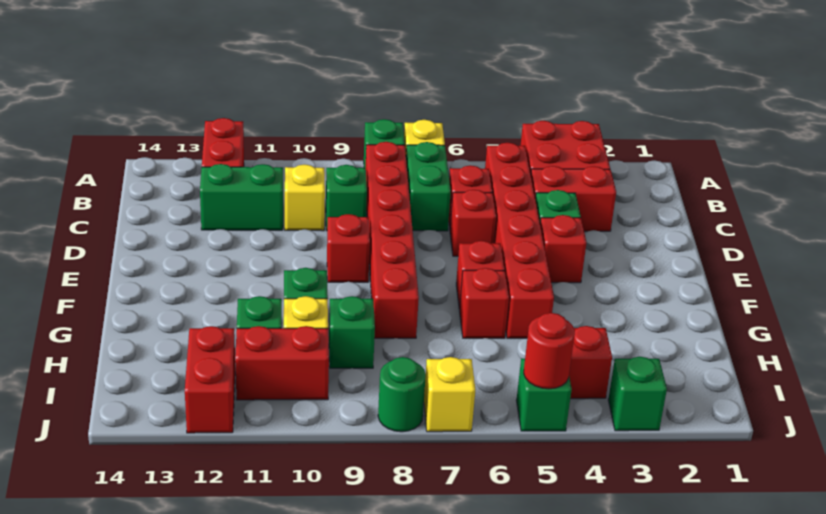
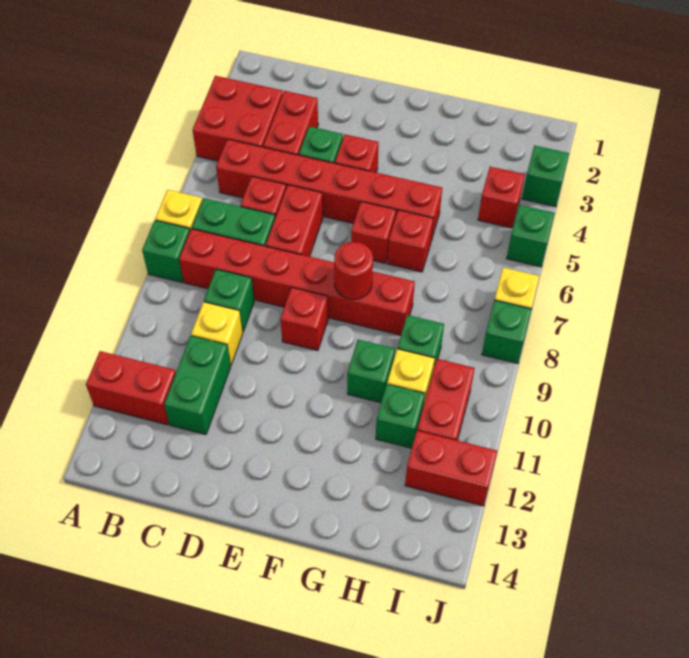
red 1x1 brick [450,190,496,256] -> red 1x2 brick [266,185,323,257]
red 1x1 round brick [524,313,575,389] -> red 1x1 round brick moved to [334,242,373,300]
green 1x1 round brick [378,357,426,432] -> green 1x1 brick [482,300,532,364]

